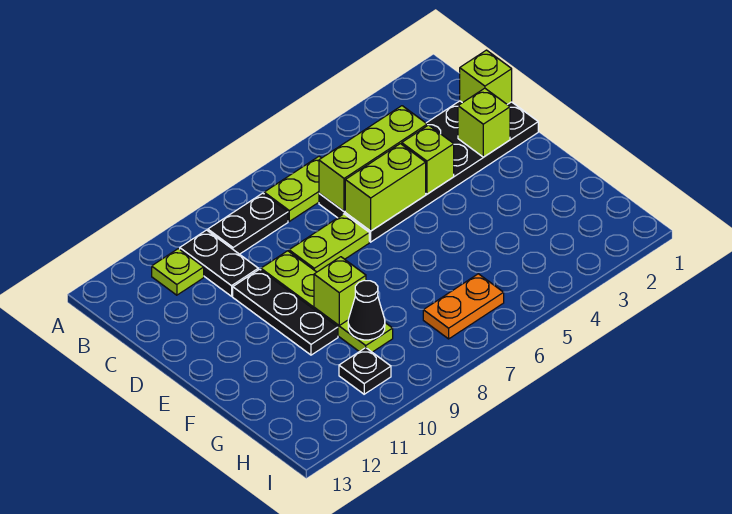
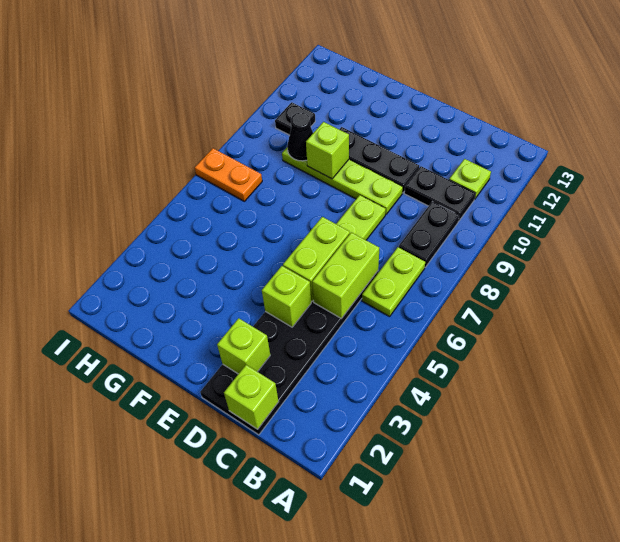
lime 1x3 brick [319,106,427,211] -> lime 1x2 brick [312,232,379,318]
orange 1x2 plate [423,274,504,339] -> orange 1x2 plate turned to [195,148,262,201]

